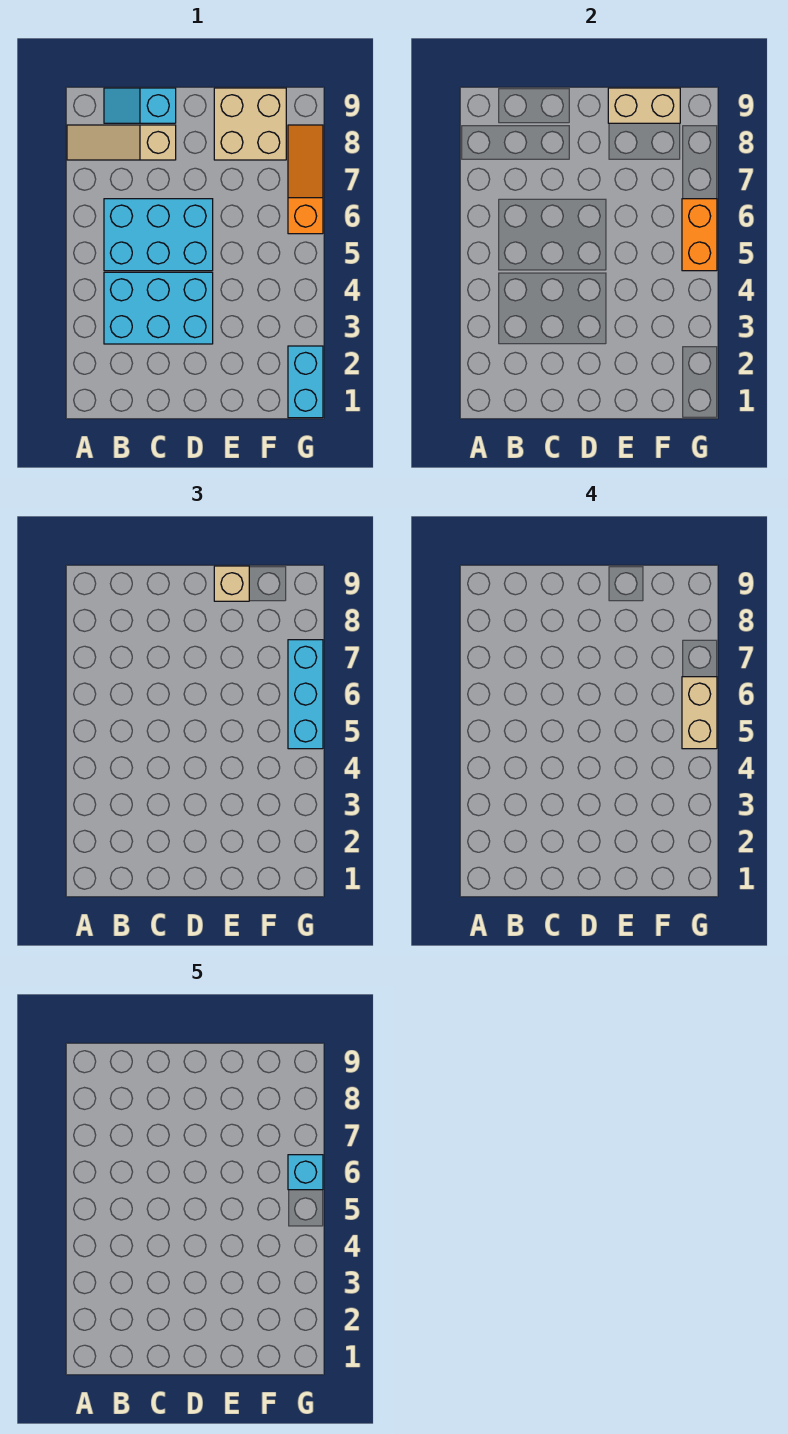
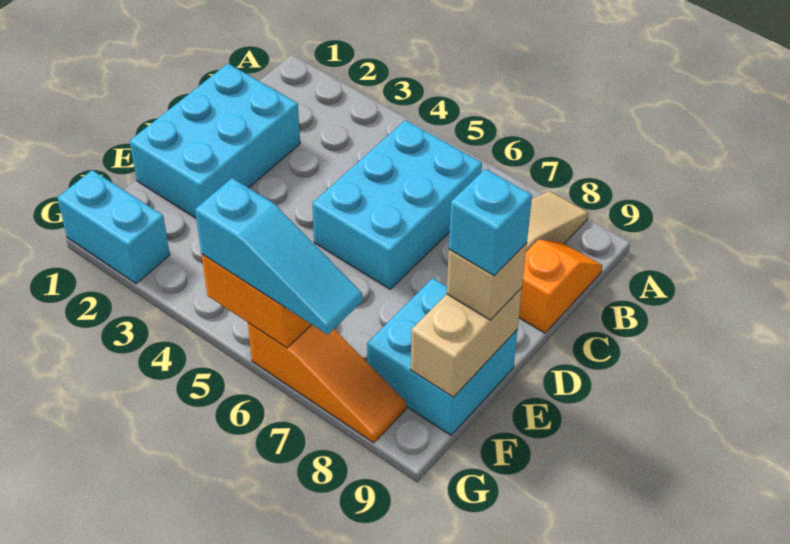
cyan 2x3 brick [104,272,213,344] -> cyan 2x3 brick moved to [130,64,300,218]
cyan 1x2 slope [104,88,176,123] -> orange 1x2 slope [519,240,602,333]
tan 2x2 brick [214,88,286,160] -> cyan 2x2 brick [367,278,518,435]
cyan 1x3 brick [288,640,323,749] -> cyan 1x3 slope [195,178,363,335]
tan 1x2 brick [682,677,717,749] -> none
cyan 1x1 brick [288,1155,323,1190] -> cyan 1x1 brick moved to [449,169,532,276]

